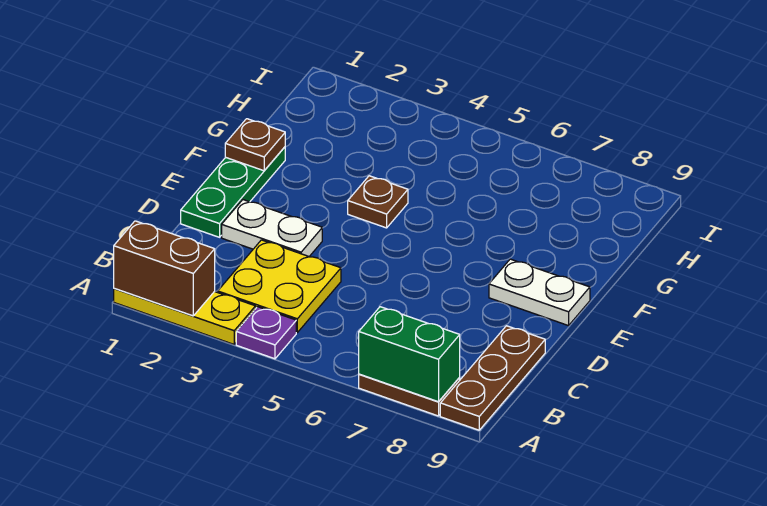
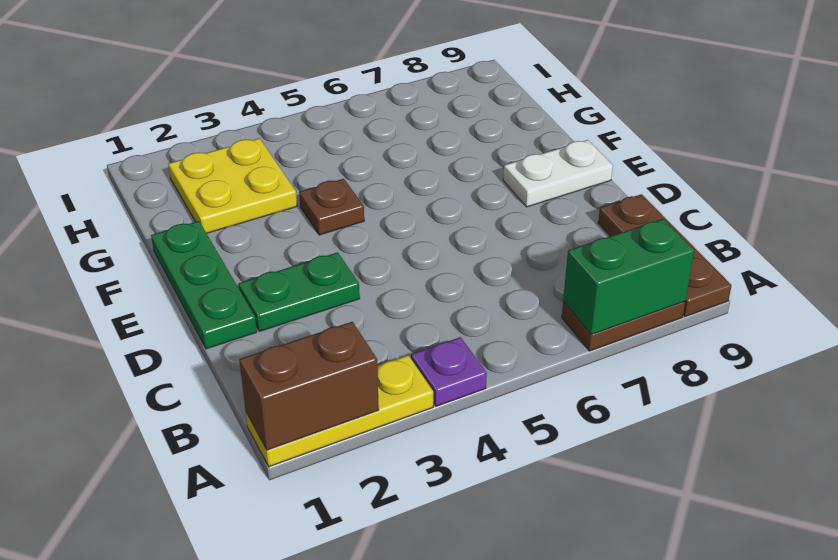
yellow 2x2 plate [218,240,341,332] -> yellow 2x2 plate moved to [168,138,297,233]
white 1x2 plate [222,200,322,256] -> green 1x2 plate [239,252,360,331]
brown 1x1 plate [225,119,285,171] -> none

